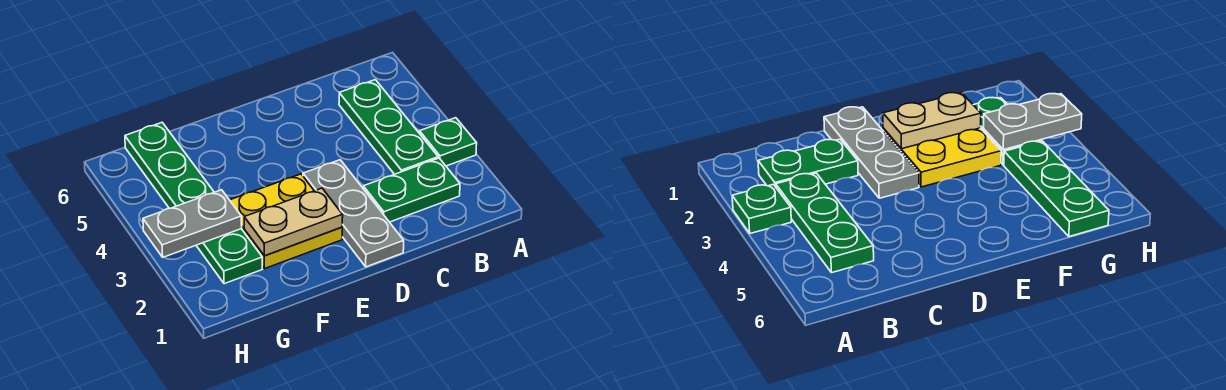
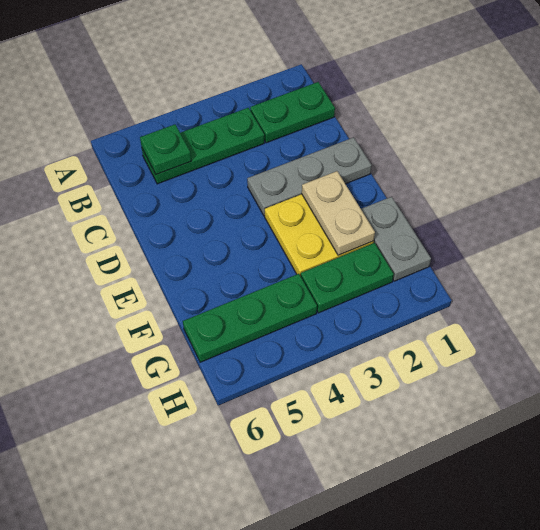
green 1x1 plate [419,118,477,166] -> green 1x1 plate moved to [140,124,191,175]
green 1x2 plate [363,158,460,222] -> green 1x2 plate turned to [250,82,335,143]
grey 1x2 plate [143,190,242,257] -> grey 1x2 plate moved to [361,197,431,281]

